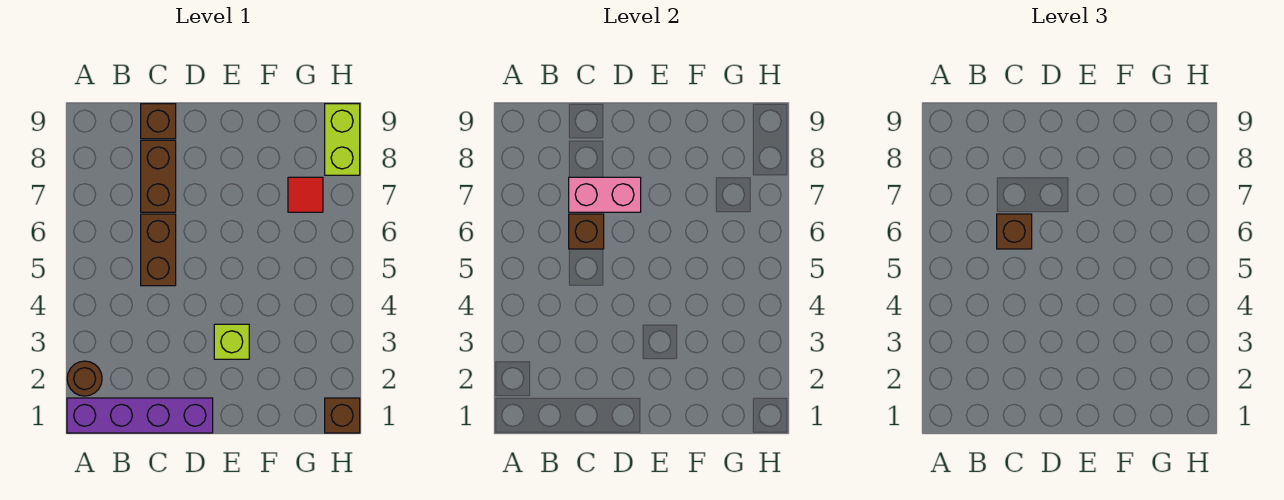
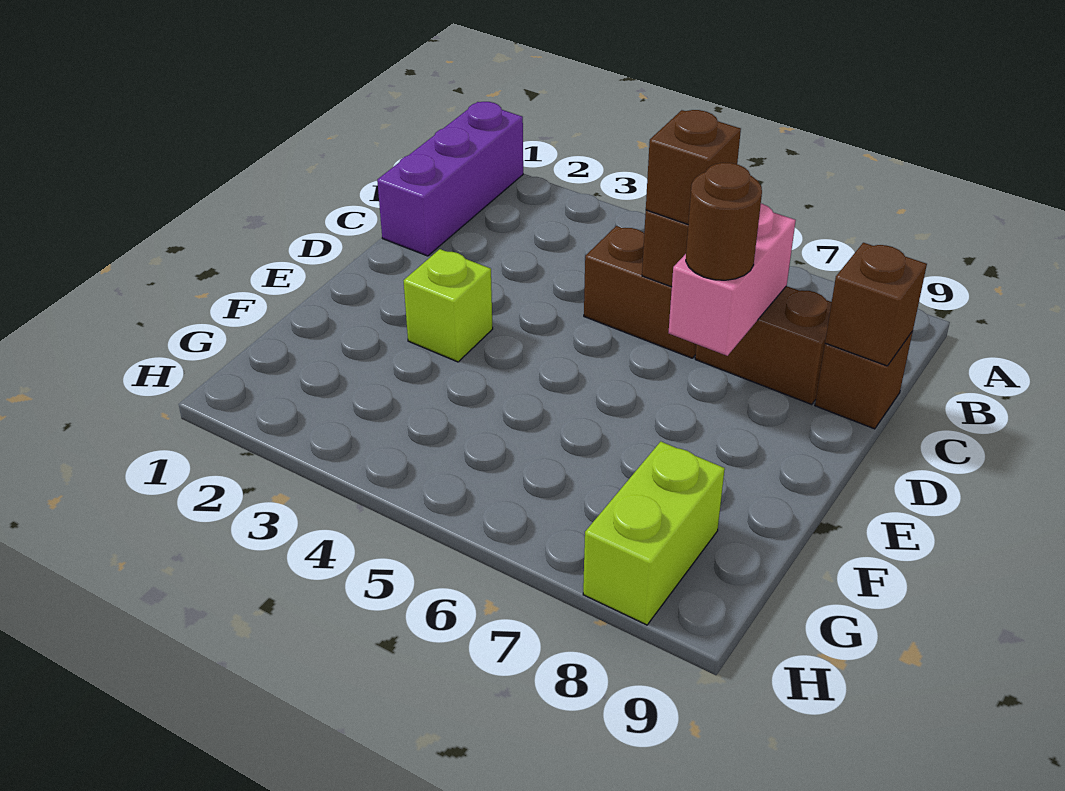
purple 1x4 brick [67,398,213,433] -> purple 1x3 brick [377,102,523,256]
brown 1x1 round brick [67,361,102,396] -> brown 1x1 round brick moved to [686,163,762,280]
red 1x1 tile [288,177,323,212] -> none
brown 1x1 brick [325,398,360,433] -> brown 1x1 brick moved to [825,243,927,366]
lime 1x2 brick [325,104,360,175] -> lime 1x2 brick turned to [583,442,725,625]

